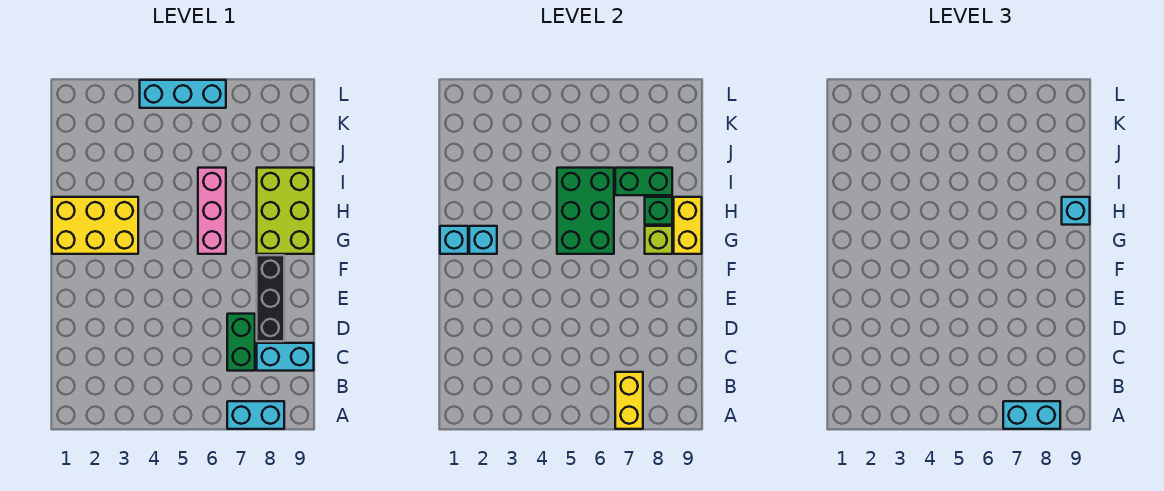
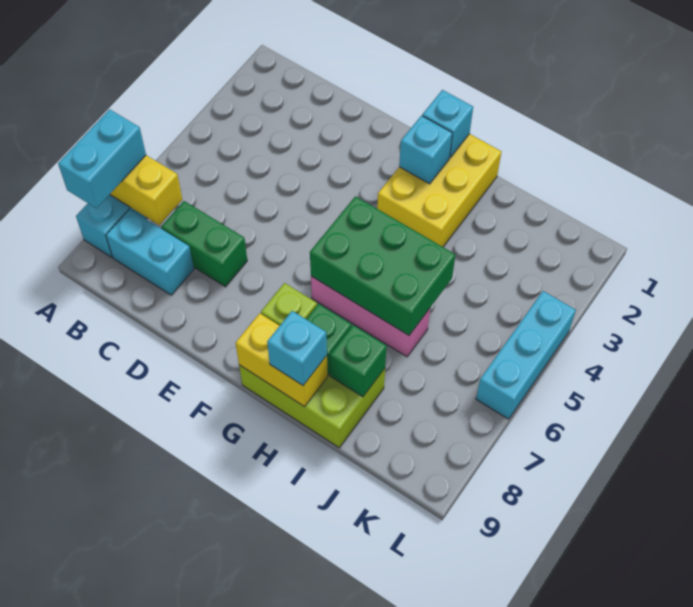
cyan 1x2 brick [257,343,314,371] -> cyan 1x2 brick turned to [106,209,194,295]
black 1x3 brick [257,255,284,341] -> none
green 1x2 brick [615,168,672,195] -> green 1x1 brick [330,325,387,397]

